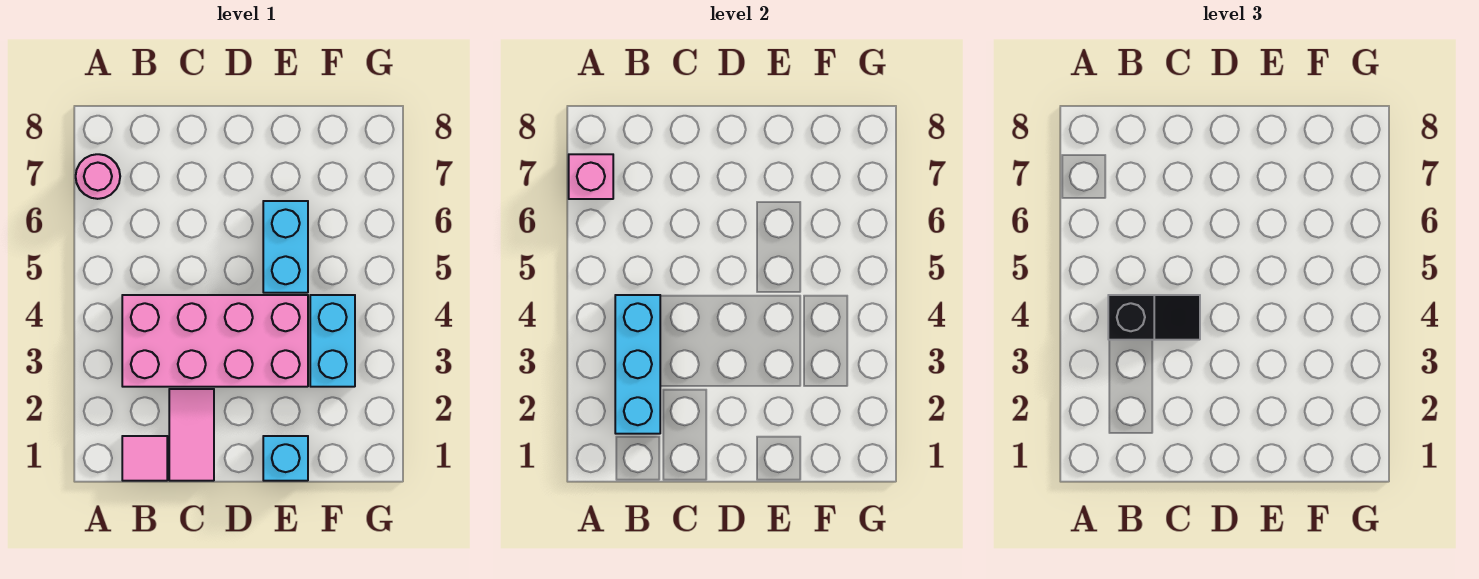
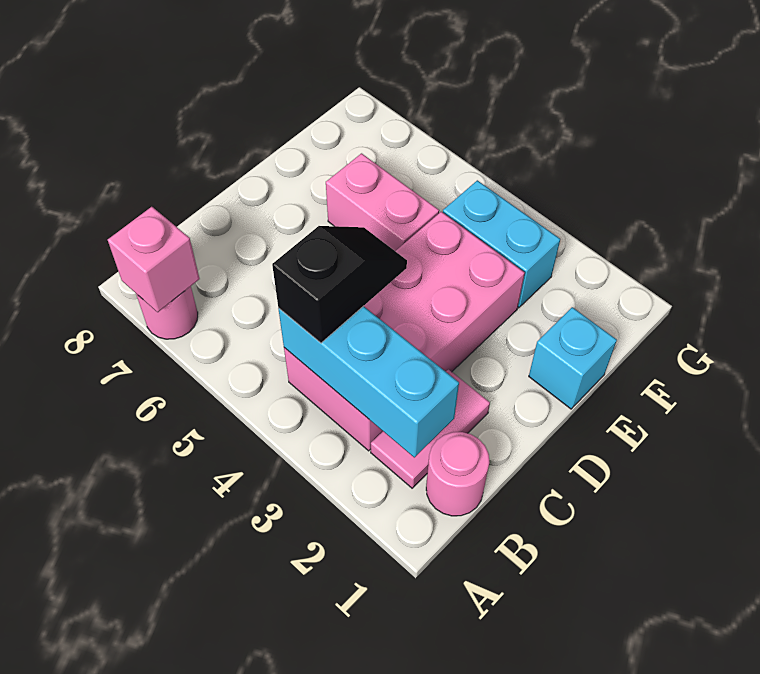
pink 1x1 tile [122,436,167,481] -> pink 1x1 round brick [426,432,490,516]
pink 1x2 tile [169,389,214,481] -> pink 1x2 tile turned to [371,369,490,488]
cyan 1x2 brick [263,201,308,293] -> pink 1x2 brick [326,153,439,251]

